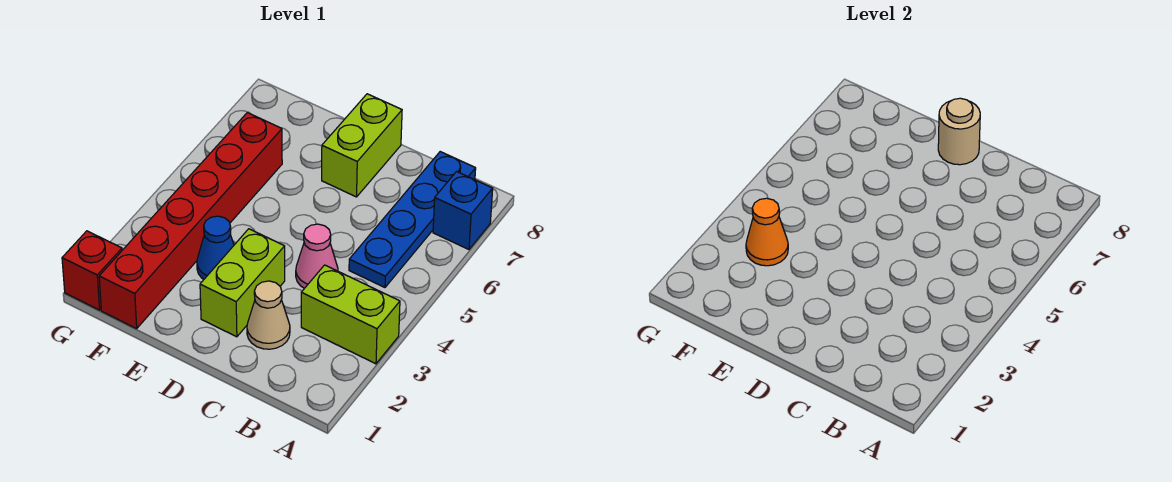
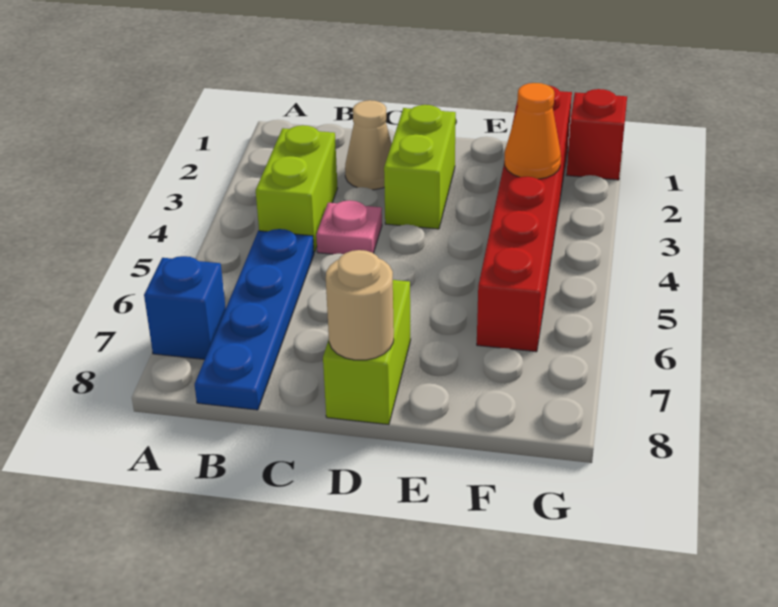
lime 1x2 brick [301,265,400,364] -> lime 1x2 brick turned to [256,125,338,252]
pink 1x1 cone [296,224,338,288] -> pink 1x1 plate [316,200,382,254]
blue 1x1 cone [197,216,234,279] -> none

